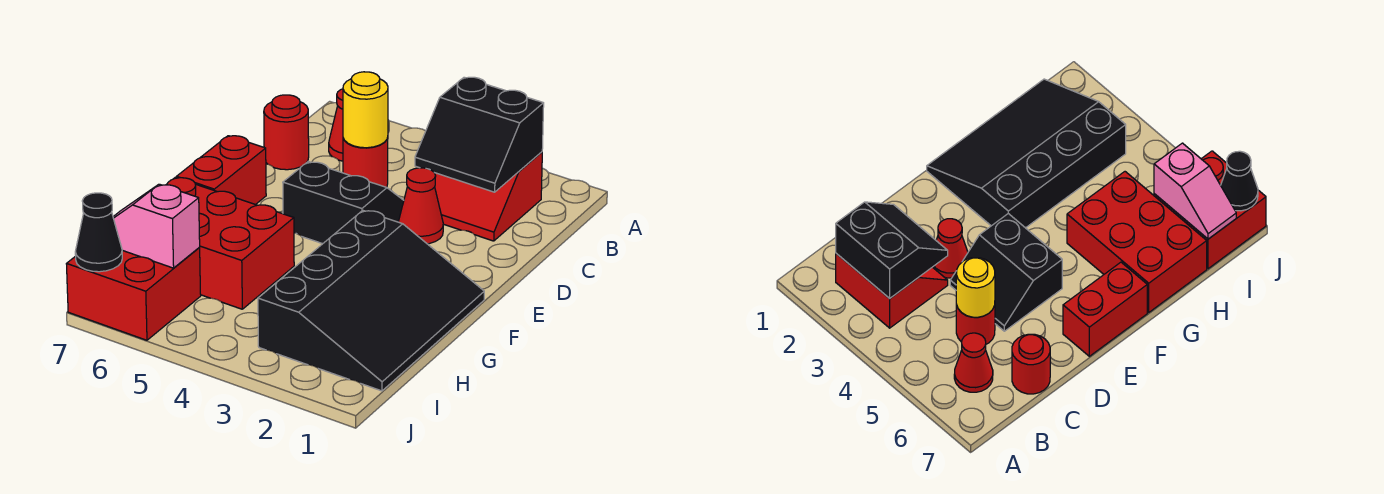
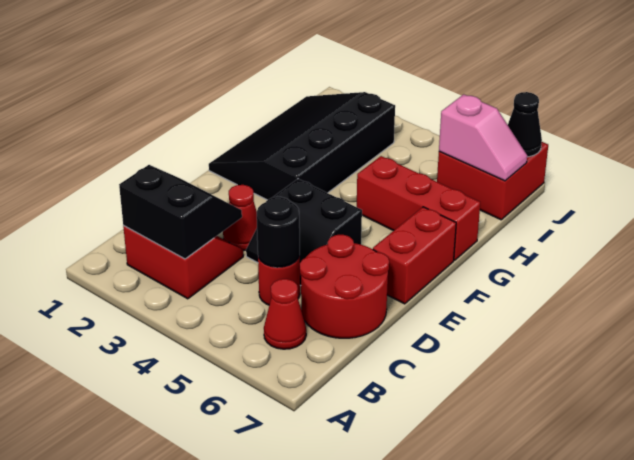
yellow 1x1 round brick [343,72,388,148] -> black 1x1 round brick [257,197,300,267]
red 1x1 round brick [264,95,309,170] -> red 2x2 round brick [300,235,389,338]
red 2x3 brick [166,177,294,309] -> red 1x3 brick [357,156,480,260]

